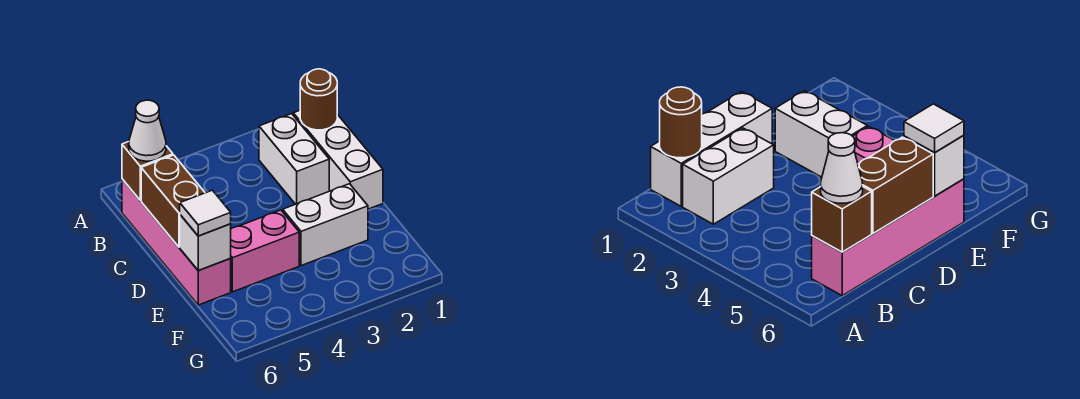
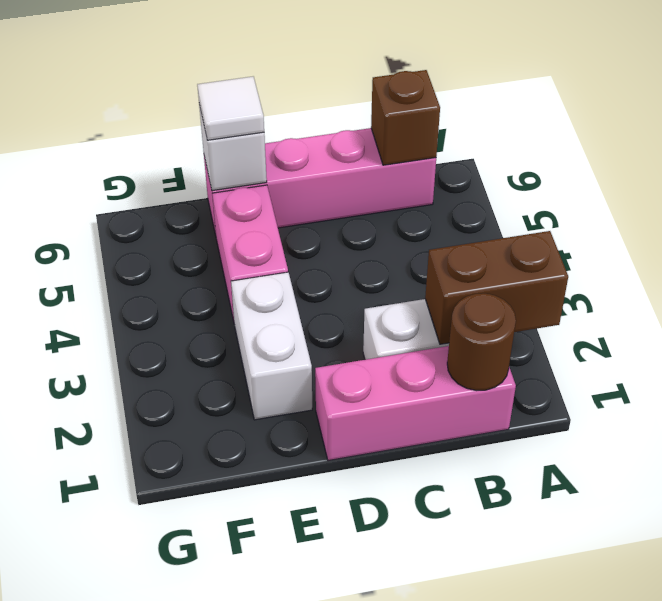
white 1x3 brick [293,111,383,209] -> pink 1x3 brick [315,346,516,461]
white 1x1 cone [129,100,166,161] -> none
brown 1x2 brick [141,155,205,247] -> brown 1x2 brick moved to [425,231,568,344]

